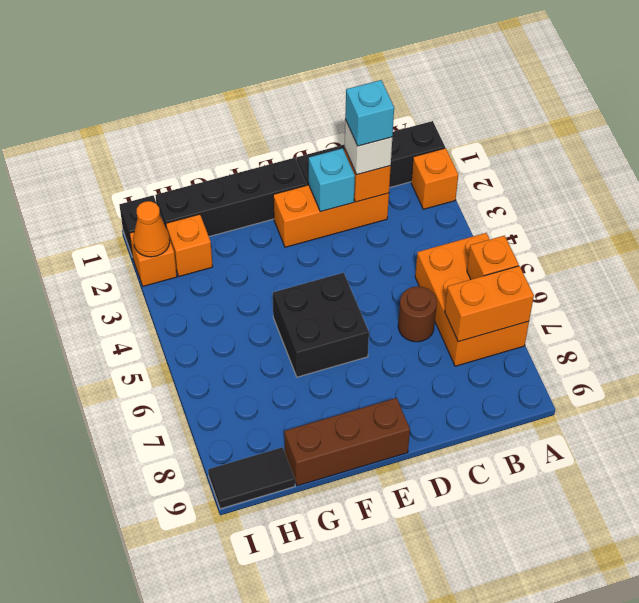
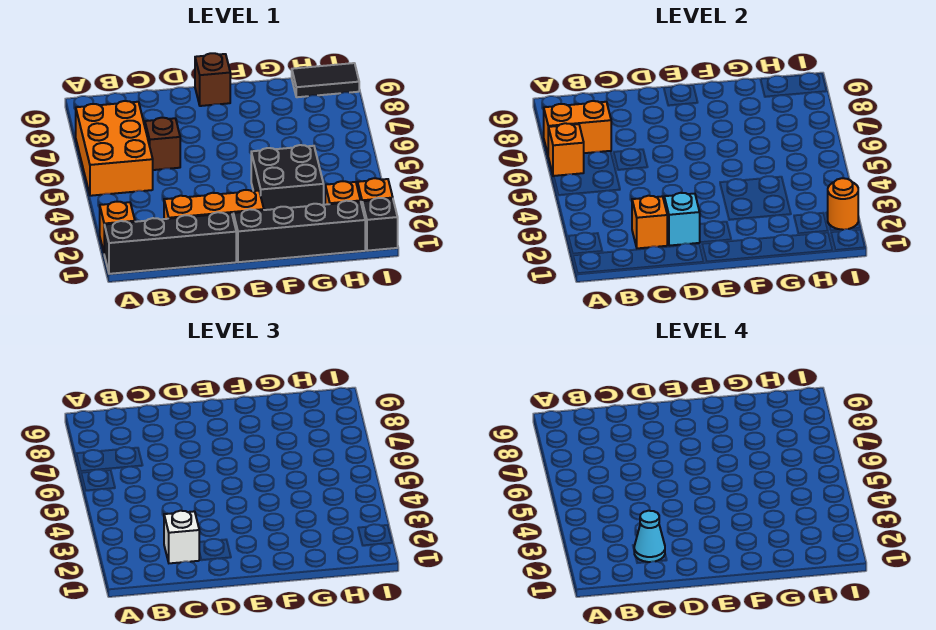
cyan 1x1 brick [345,80,394,146] -> cyan 1x1 cone [634,510,665,562]
brown 1x1 round brick [398,286,437,342] -> brown 1x1 brick [145,118,180,170]
black 2x2 brick [273,273,369,377] -> black 2x2 brick moved to [251,145,324,210]
brown 1x3 brick [284,398,410,486] -> brown 1x1 brick [195,53,230,106]
orange 1x1 cone [133,201,170,257] -> orange 1x1 round brick [828,178,858,230]

